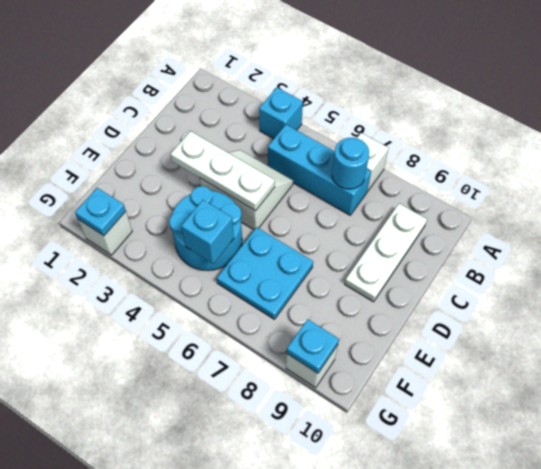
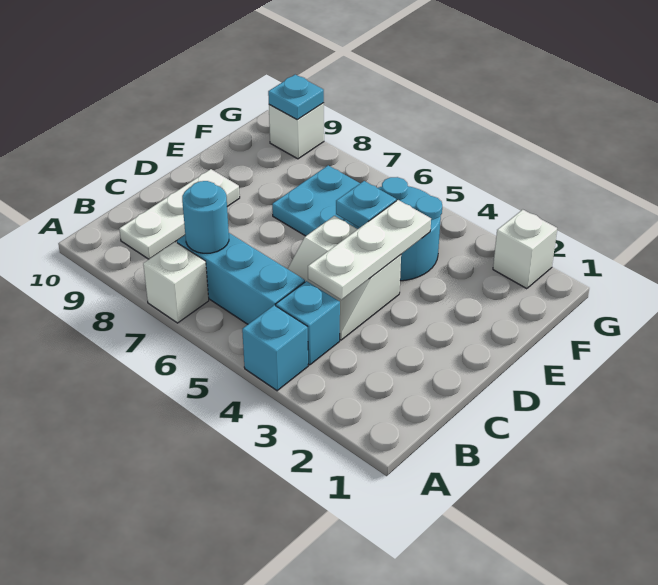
white 1x3 plate [171,131,275,211] -> white 1x3 plate turned to [308,200,431,300]
cyan 1x1 brick [181,200,234,264] -> cyan 1x1 brick moved to [276,281,340,365]
cyan 1x1 plate [75,188,126,236] -> cyan 1x1 plate moved to [336,181,396,228]

